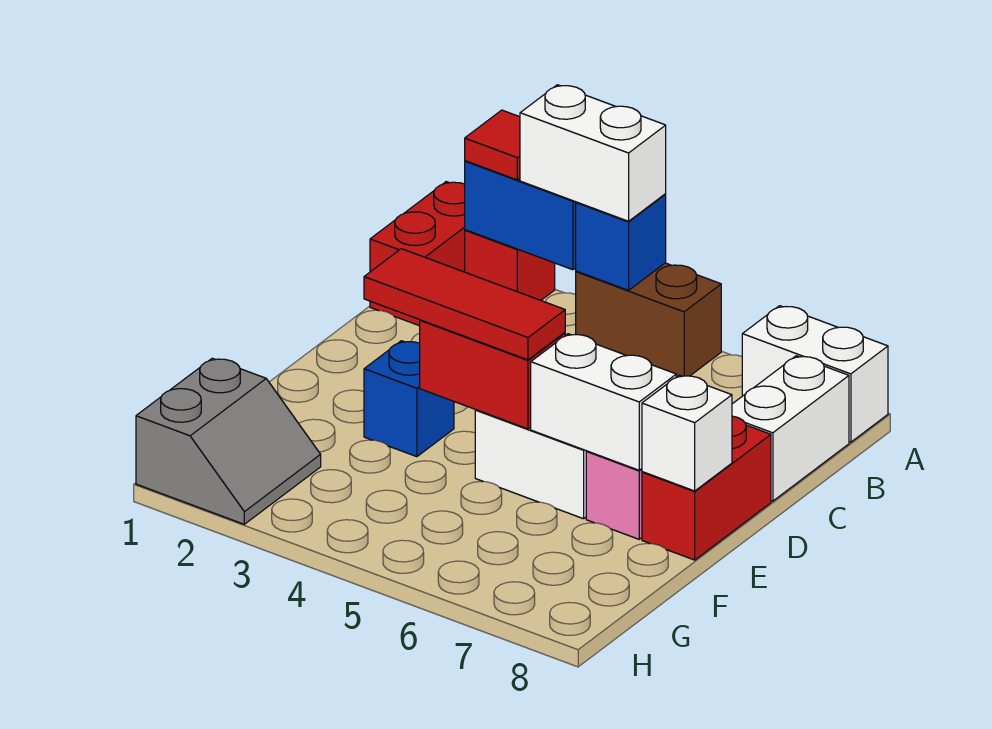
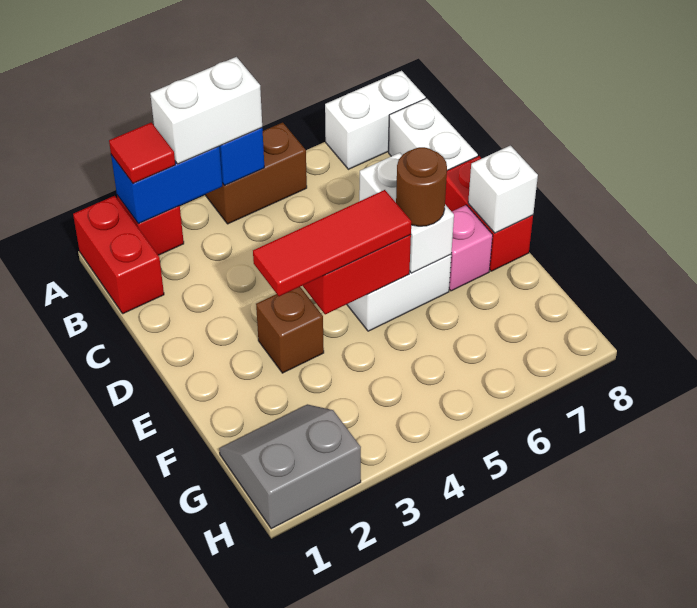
blue 1x1 brick [364,341,454,457] -> brown 1x1 brick [256,287,324,373]
white 1x2 brick [531,334,676,470] -> white 1x2 brick turned to [359,153,454,273]
none -> brown 1x1 round brick [396,147,447,226]
grey 2x2 slope [136,358,321,524] -> grey 2x2 slope turned to [219,404,361,529]

